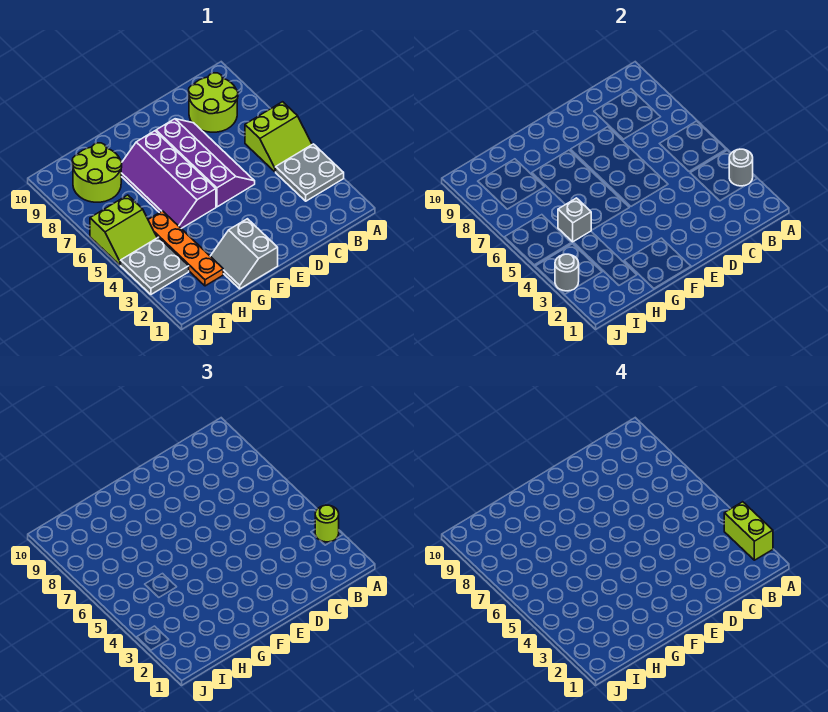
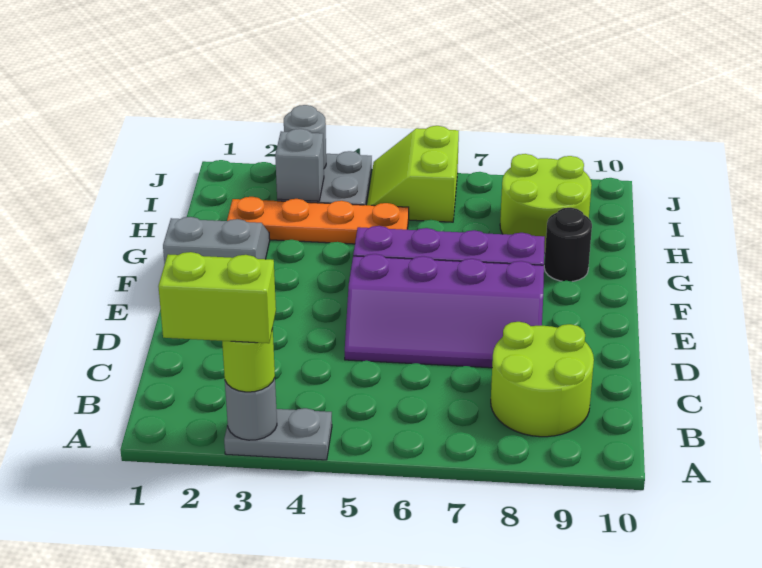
grey 2x2 plate [276,144,344,201] -> grey 1x2 plate [224,408,332,460]
lime 2x2 slope [245,102,312,172] -> none
none -> black 1x1 round brick [544,208,592,282]
grey 1x1 brick [558,198,591,242] -> grey 1x1 brick moved to [275,129,324,201]

